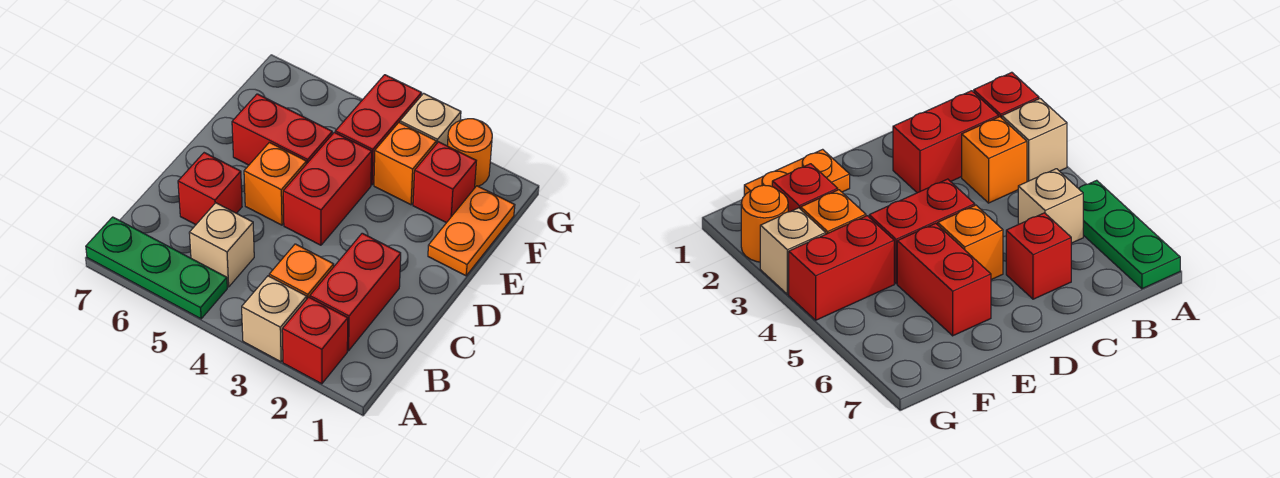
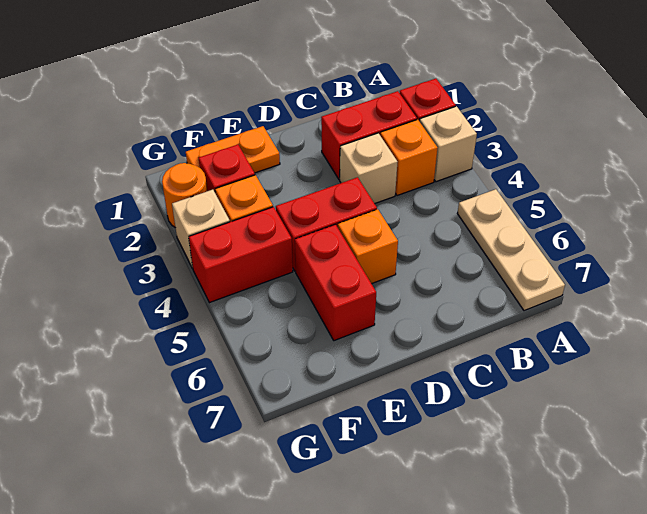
green 1x3 plate [86,217,227,319] -> tan 1x3 plate [457,189,565,311]
tan 1x1 brick [189,203,254,287] -> tan 1x1 brick moved to [340,133,397,204]
red 1x1 brick [178,153,242,225] -> none

